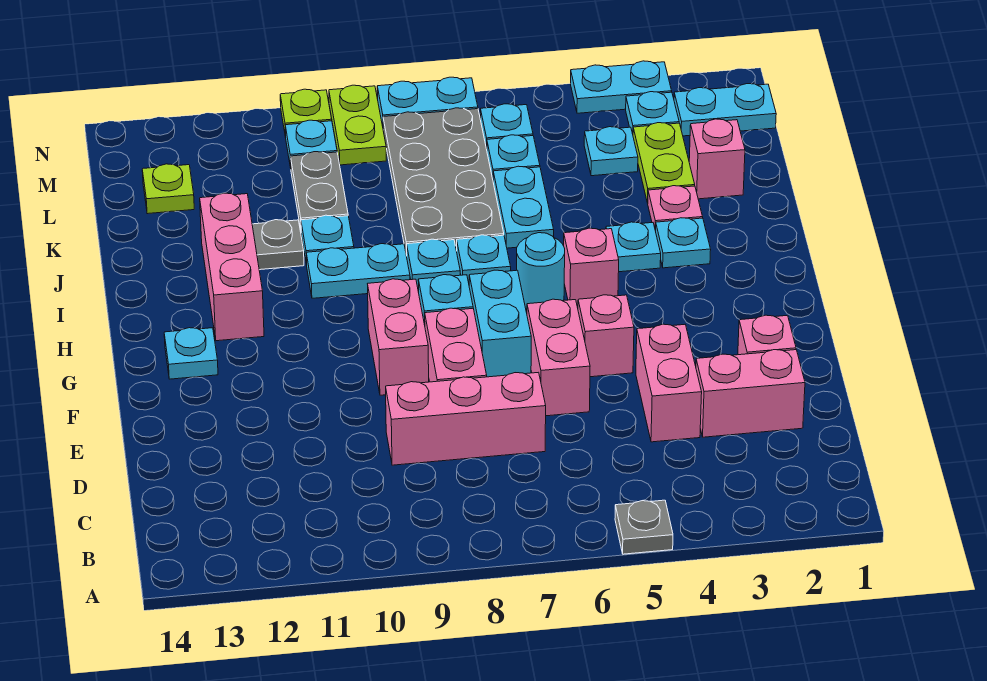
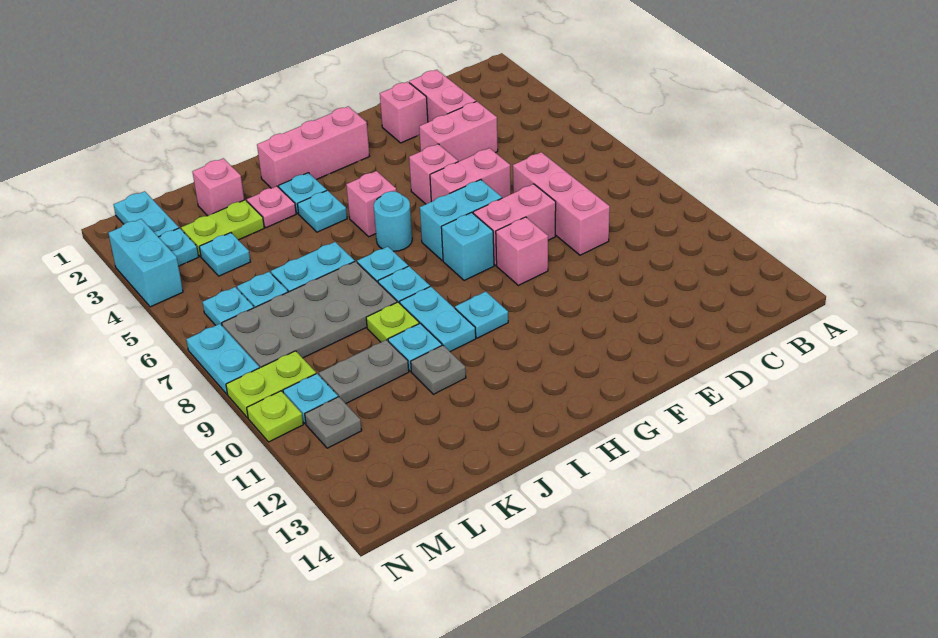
grey 1x1 plate [615,500,673,554] -> grey 1x1 plate moved to [305,397,362,448]
pink 1x2 brick [368,279,429,395] -> pink 1x1 brick [496,217,548,285]
cyan 1x1 plate [164,328,218,379] -> cyan 1x1 plate moved to [455,292,508,338]
pink 1x3 brick [200,193,264,341] -> pink 1x3 brick moved to [257,106,369,188]
lime 1x1 plate [142,164,194,214] -> lime 1x1 plate moved to [366,302,419,342]
cyan 1x2 plate [571,61,672,113] -> cyan 1x2 brick [108,219,183,307]

